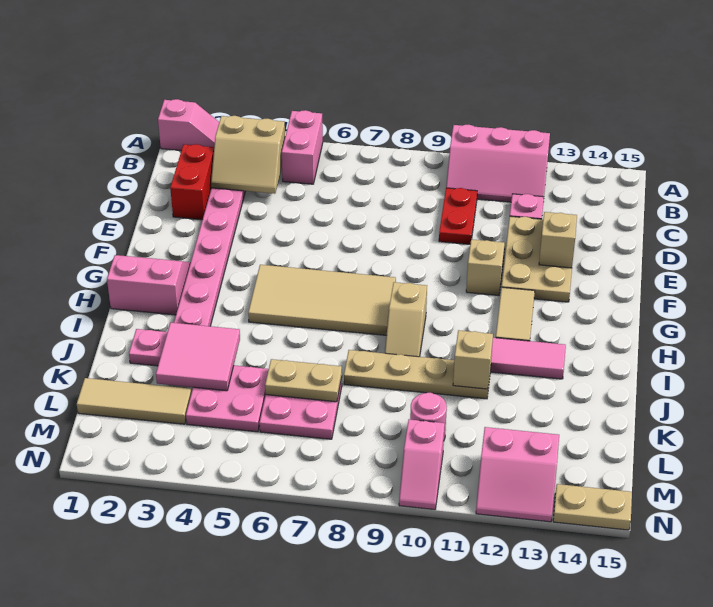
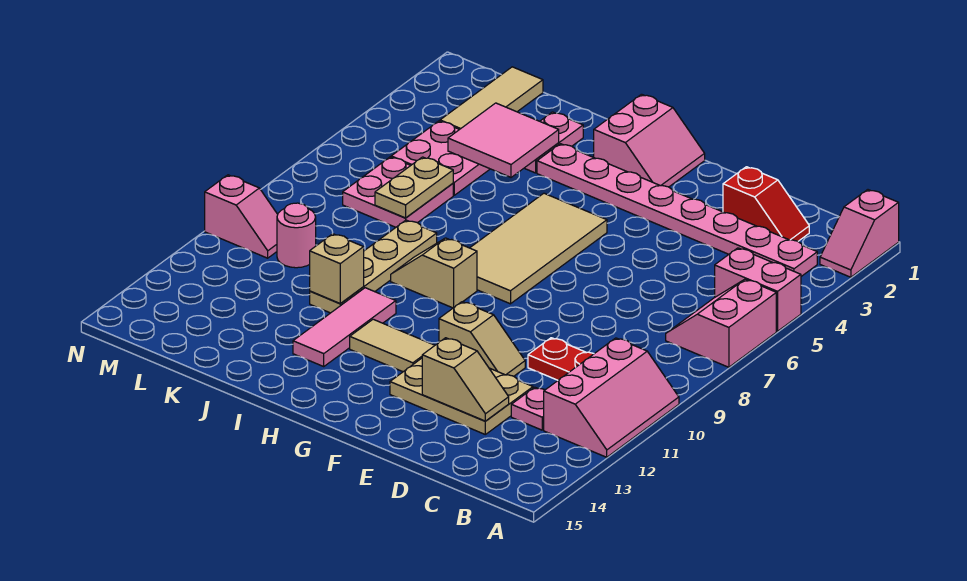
pink 2x3 slope [446,125,550,202] -> pink 2x3 slope turned to [544,338,679,457]
tan 2x2 slope [211,116,285,194] -> none
red 1x2 brick [170,144,214,220] -> red 1x2 slope [723,167,809,241]
pink 1x2 slope [399,419,445,510] -> pink 1x2 slope turned to [205,175,278,258]
pink 2x2 slope [476,427,559,522] -> pink 2x2 slope moved to [666,279,776,367]
tan 1x2 plate [553,484,632,530] -> none

